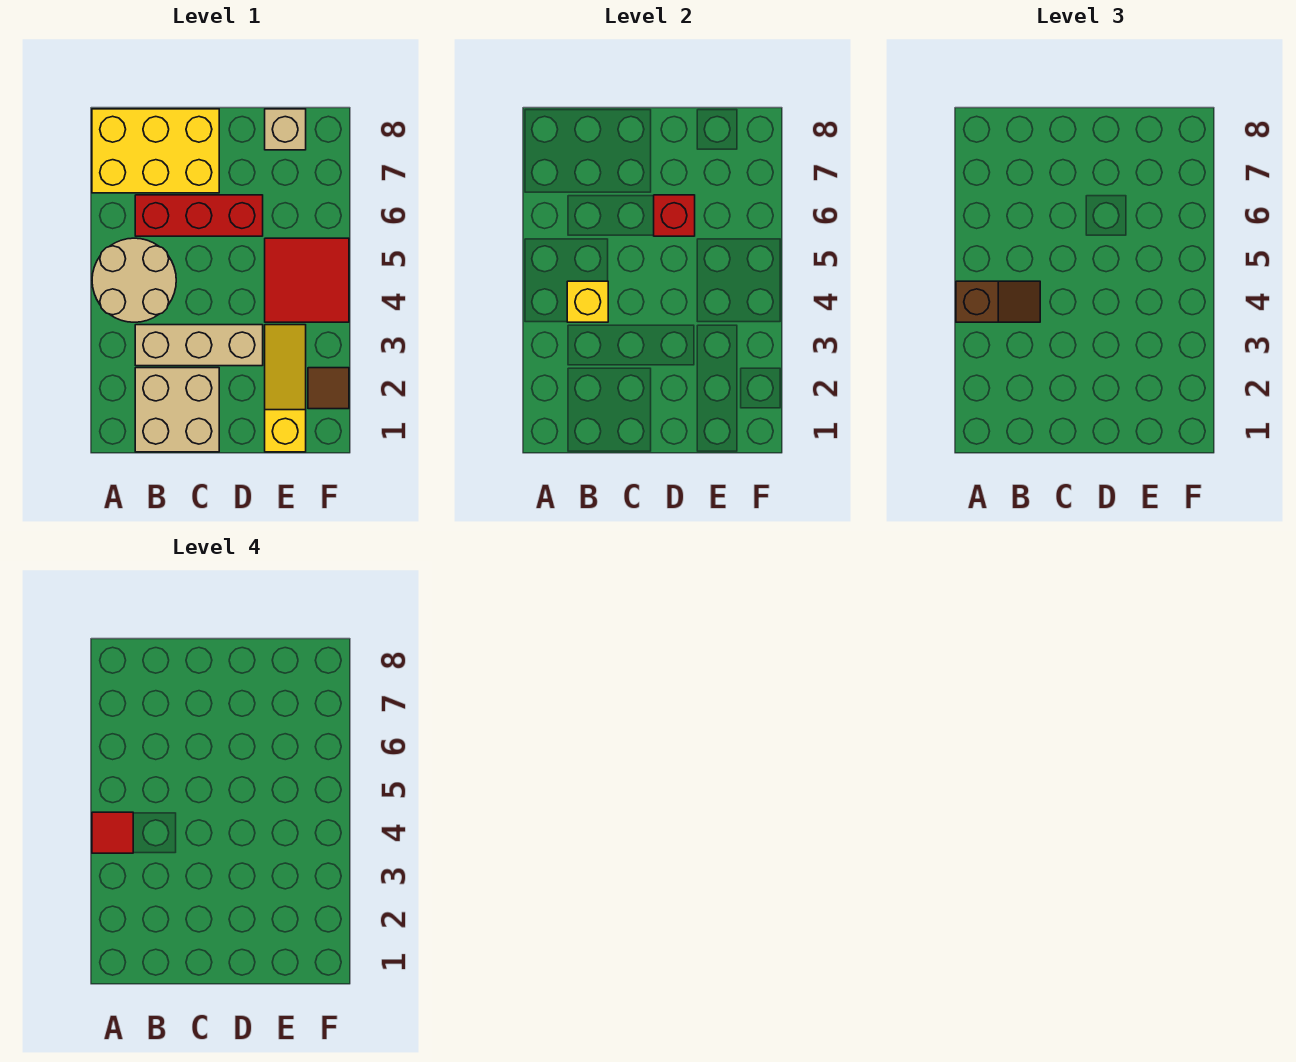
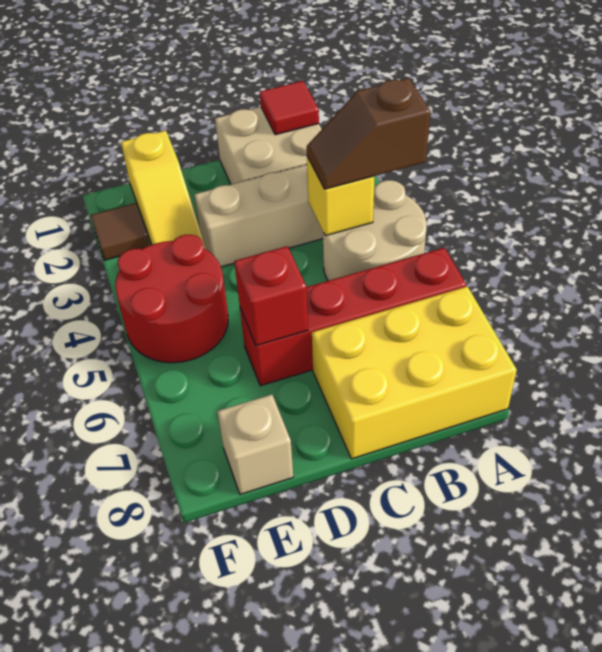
red 1x1 tile [92,812,133,853] -> red 1x1 tile moved to [260,81,319,135]
red 1x3 brick [135,195,263,236] -> red 1x4 brick [240,248,466,386]
red 2x2 tile [265,238,349,322] -> red 2x2 round brick [115,235,228,363]

